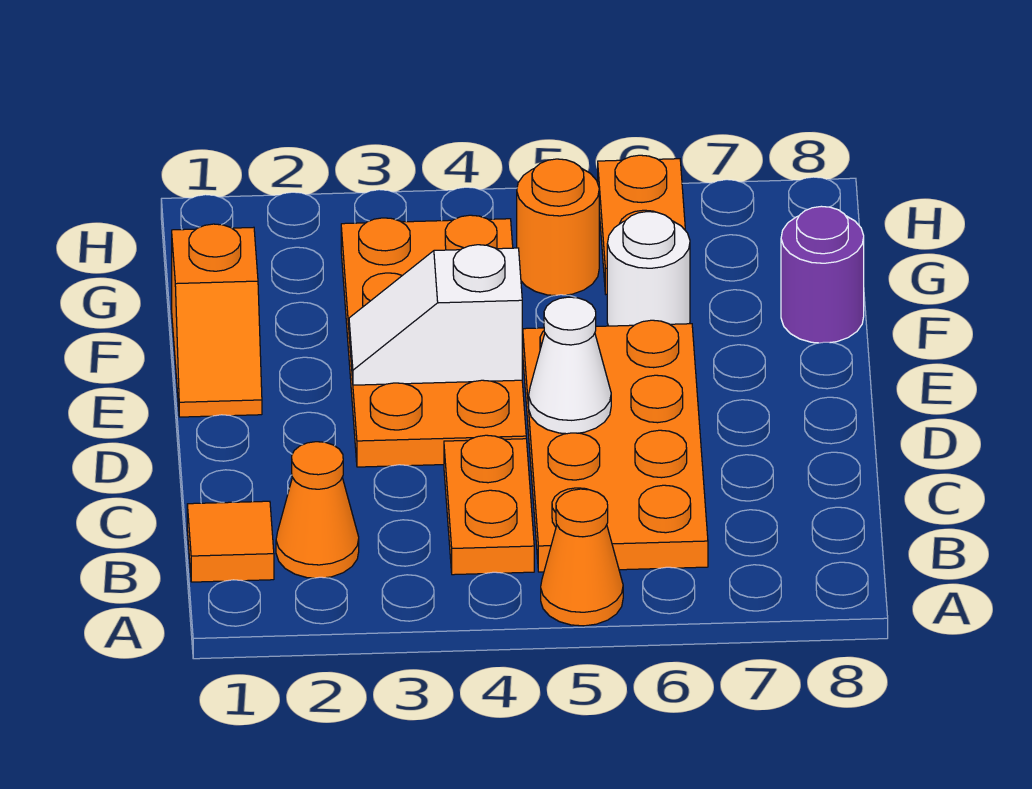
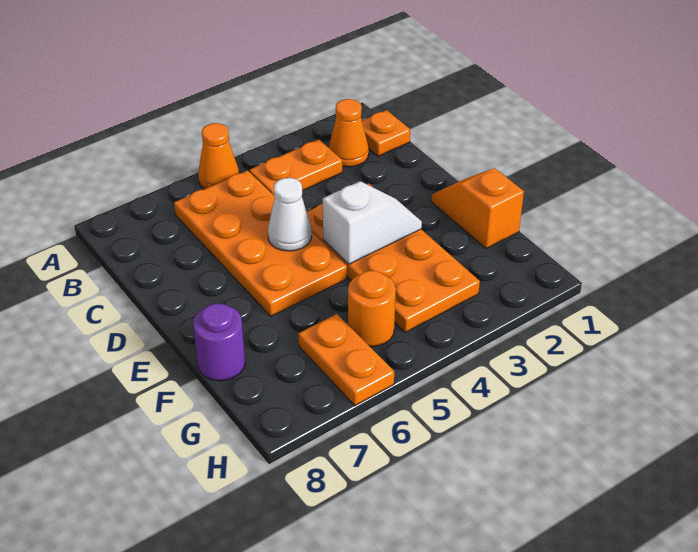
orange 1x1 tile [187,501,274,582] -> orange 1x1 plate [362,110,410,156]
orange 1x2 plate [444,435,534,575] -> orange 1x2 plate turned to [249,140,342,195]
white 1x1 round brick [607,212,690,326] -> none

